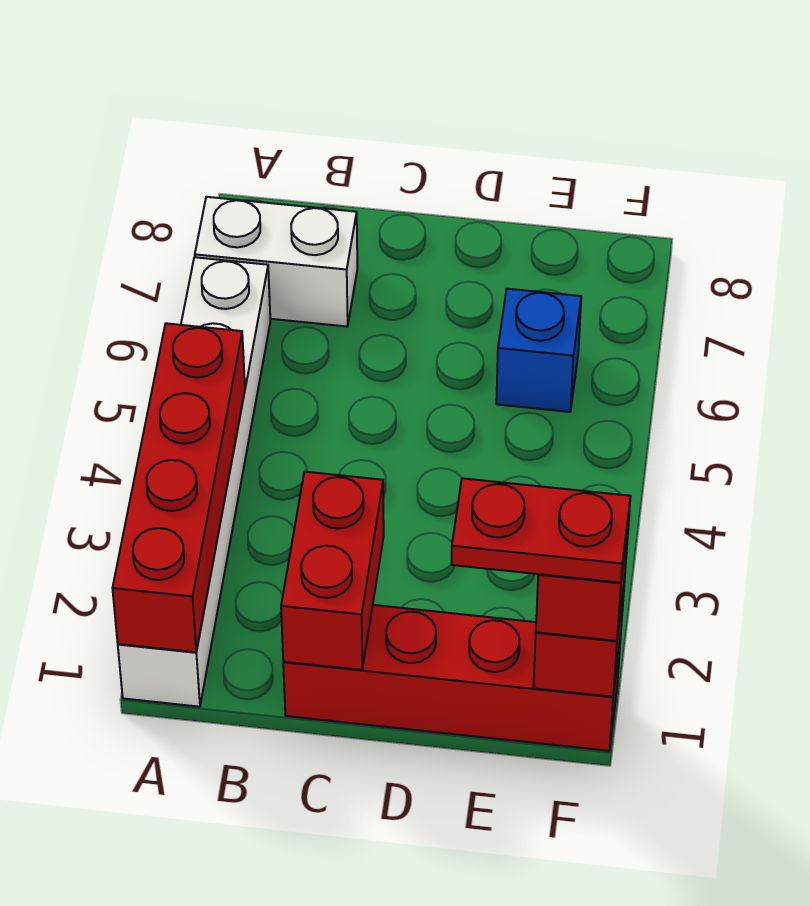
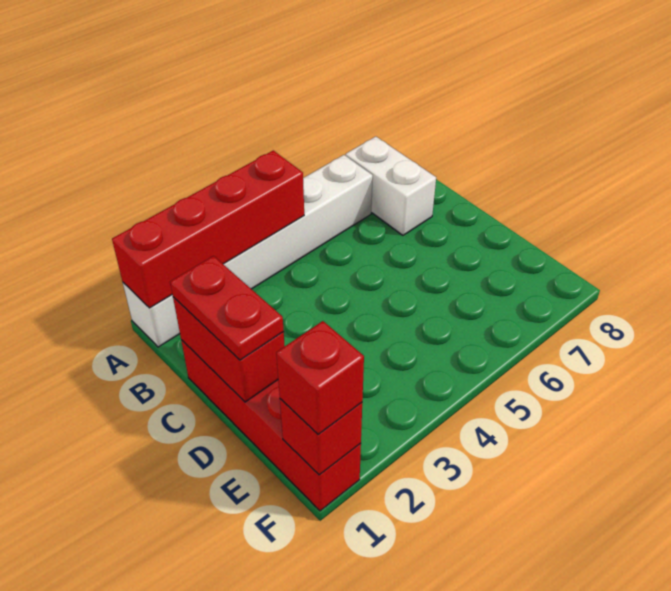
red 1x2 brick [281,472,384,670] -> red 1x2 brick turned to [173,297,285,402]
red 1x2 plate [452,478,631,583] -> red 1x2 plate moved to [170,256,284,360]
blue 1x1 brick [496,289,581,412] -> none

